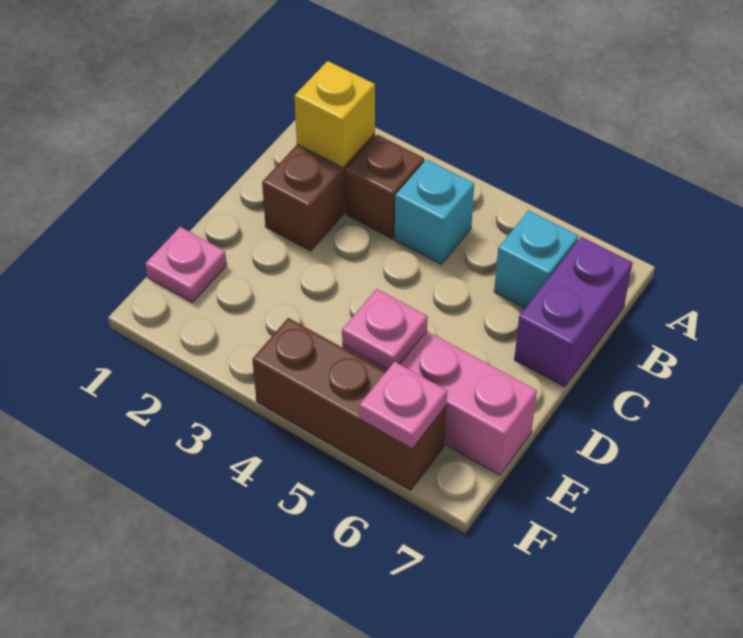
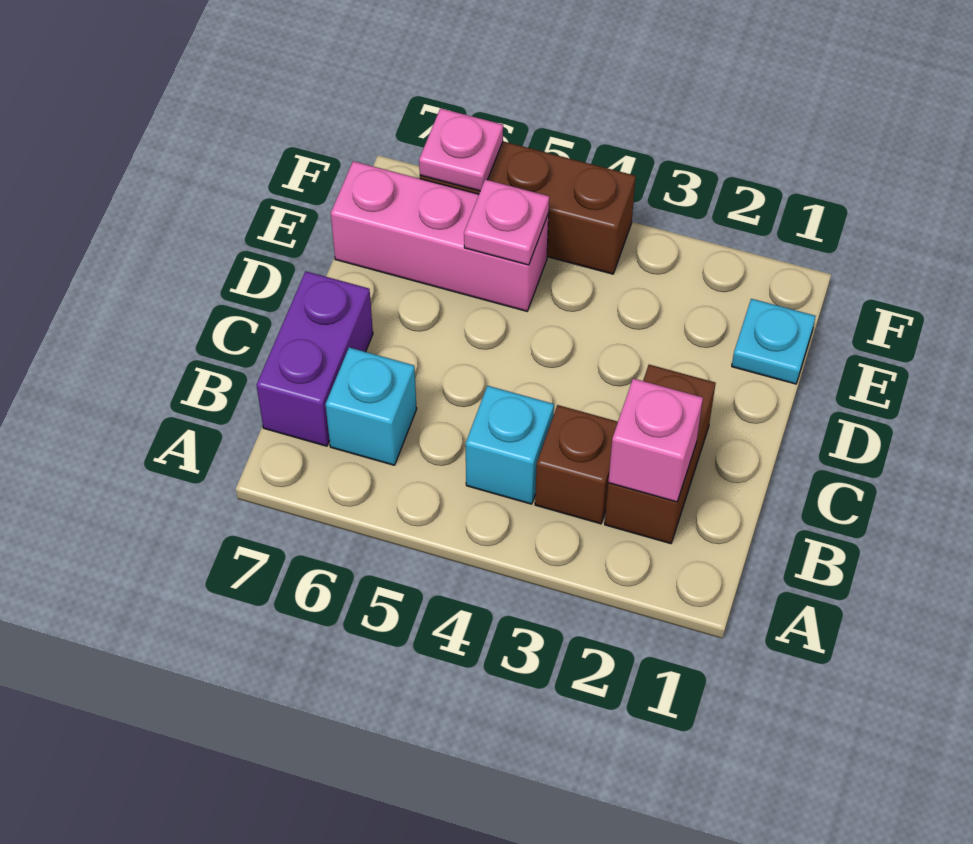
yellow 1x1 brick [294,61,375,167] -> pink 1x1 brick [608,378,703,502]
pink 1x1 plate [145,227,227,303] -> cyan 1x1 plate [732,299,815,384]

